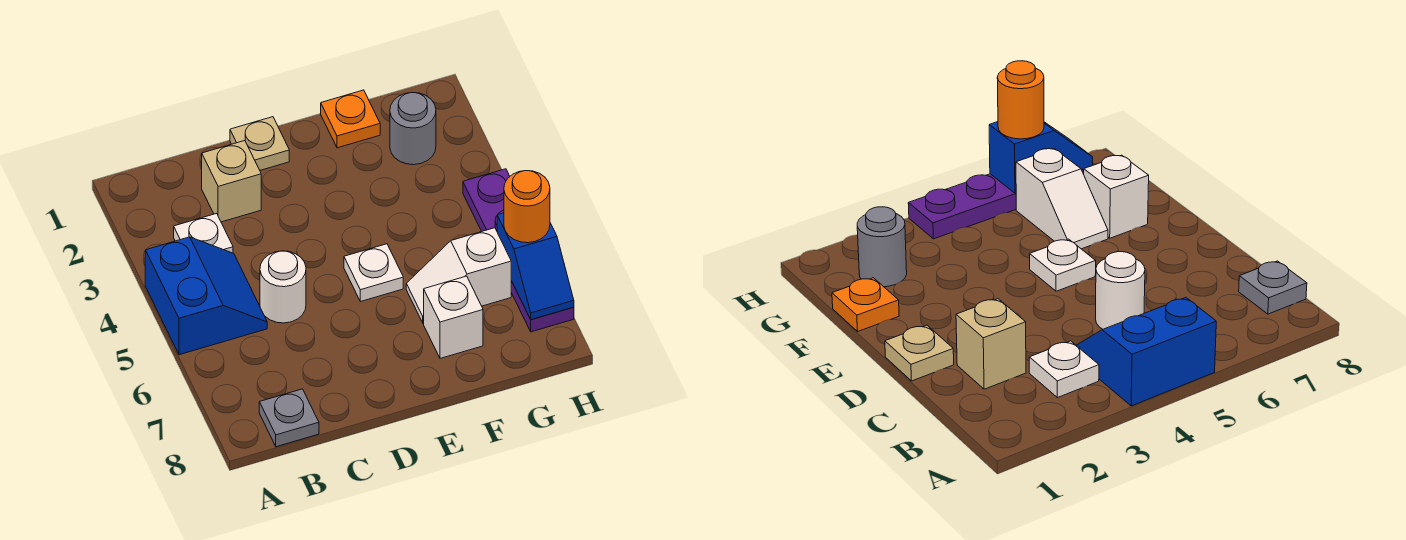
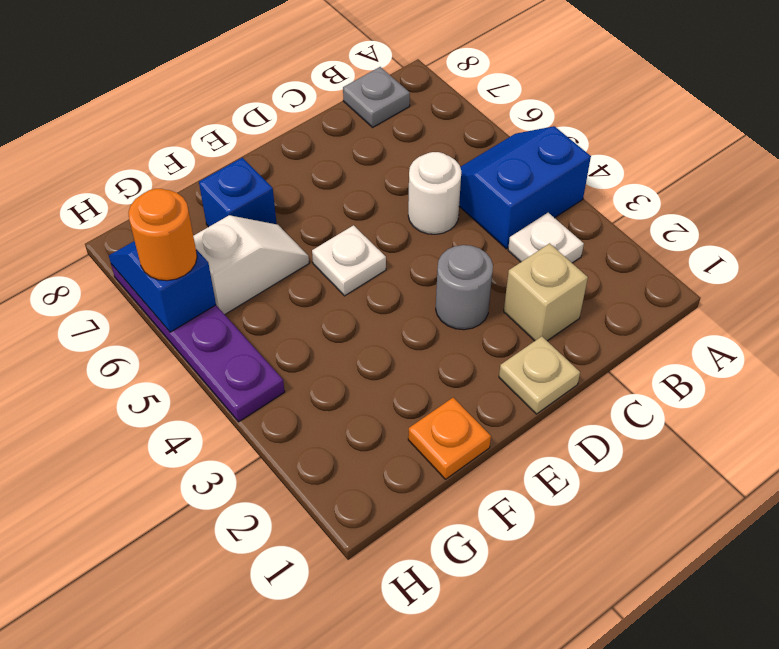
blue 2x2 slope [145,237,267,355] -> blue 2x2 slope turned to [459,126,591,249]
white 1x1 brick [424,276,483,358] -> blue 1x1 brick [199,158,277,227]
grey 1x1 round brick [390,93,436,165] -> grey 1x1 round brick moved to [436,245,493,330]

